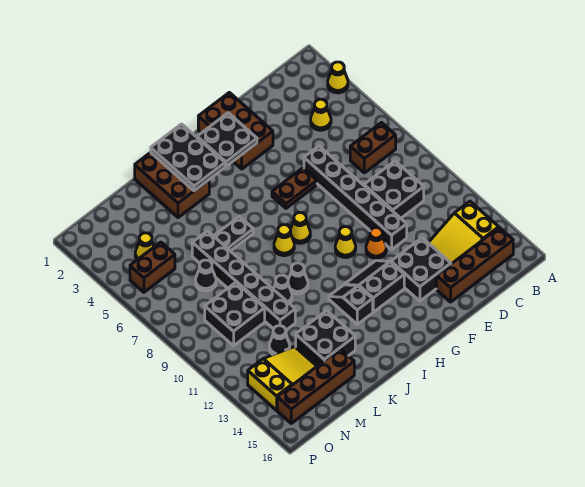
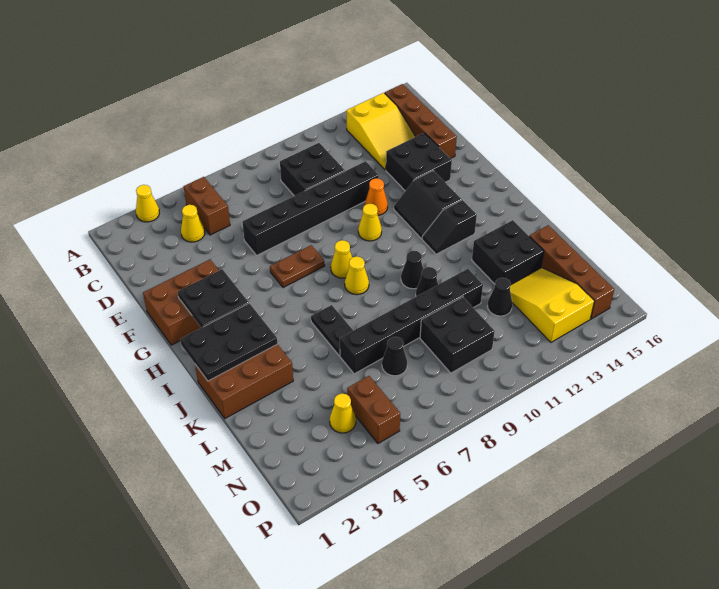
brown 1x2 brick [350,123,396,173] -> brown 1x2 brick moved to [184,177,230,235]
brown 1x2 plate [272,168,317,208] -> brown 1x2 plate turned to [270,245,325,288]

